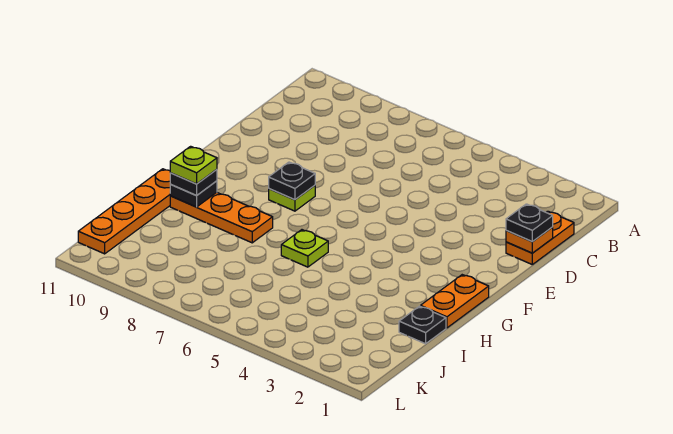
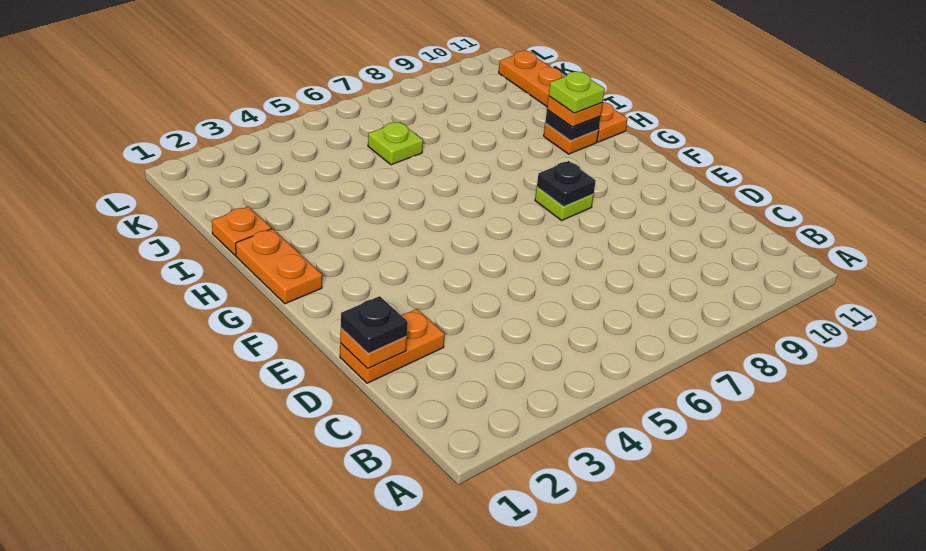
orange 1x2 plate [506,211,574,264] -> orange 1x2 plate turned to [340,309,445,383]
lime 1x1 plate [281,230,328,267] -> lime 1x1 plate moved to [368,122,423,165]
orange 1x3 plate [170,192,273,243] -> orange 1x1 plate [544,123,599,154]
black 1x1 plate [170,169,217,196] -> orange 1x1 plate [547,96,603,127]
black 1x1 plate [399,306,446,344] -> orange 1x1 plate [212,206,271,255]

